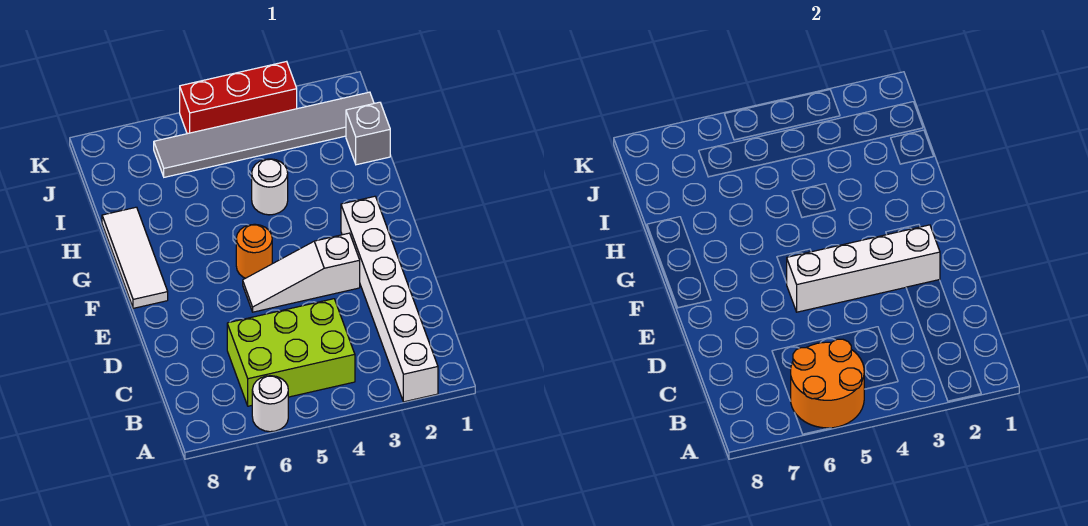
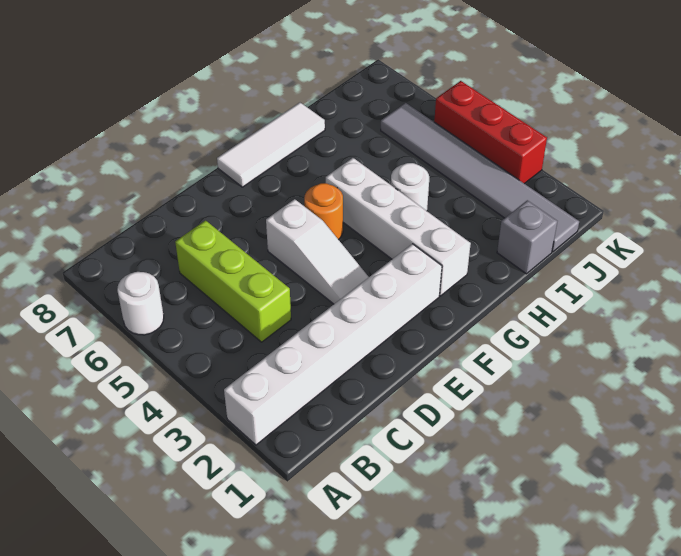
orange 2x2 round brick [791,339,864,428] -> none
lime 2x3 brick [227,299,355,406] -> lime 1x3 brick [175,220,291,342]
white 1x4 brick [787,225,940,312] -> white 1x4 brick moved to [326,158,471,296]
white 1x3 slope [243,233,360,312] -> white 1x3 slope turned to [266,199,369,304]

